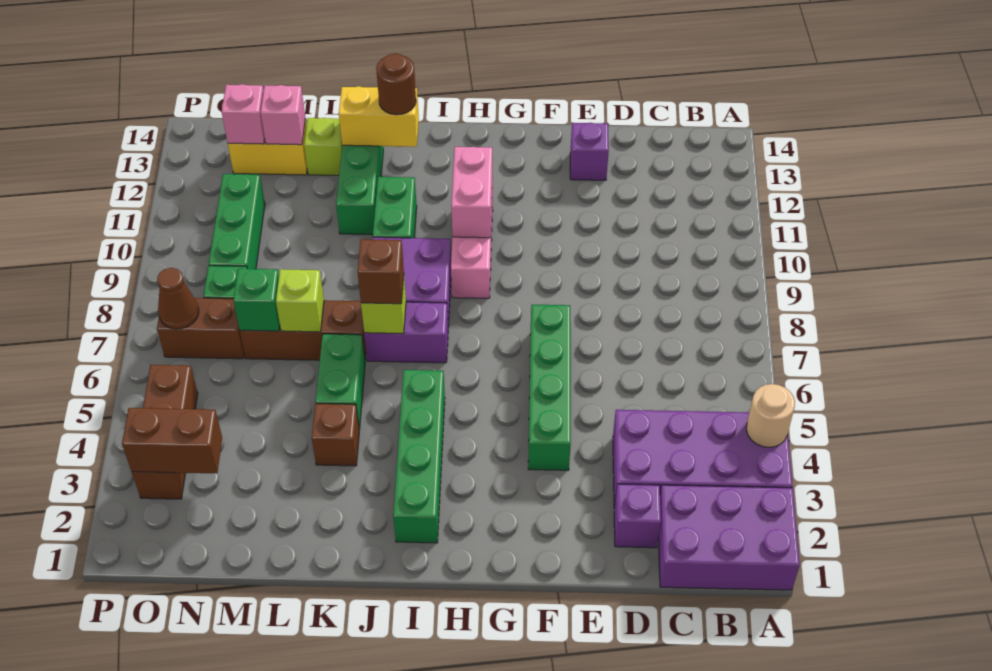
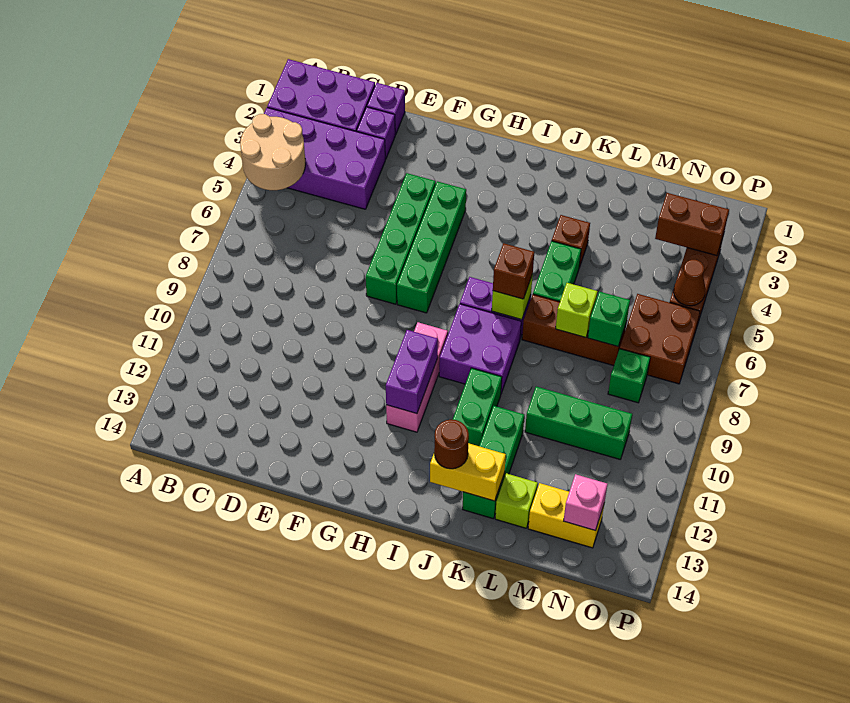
tan 1x1 round brick [746,384,795,447] -> tan 2x2 round brick [240,114,306,190]
purple 1x1 brick [570,123,609,180] -> purple 1x1 brick moved to [367,83,405,135]
pink 1x2 brick [451,147,493,238] -> purple 1x2 brick [386,330,438,414]
green 1x4 brick [393,370,445,543] -> green 1x4 brick moved to [397,181,466,313]
pink 1x1 brick [261,85,305,145] -> none
brown 1x2 brick [157,298,245,359] -> brown 2x2 brick [620,294,700,384]
green 1x3 brick [209,174,265,269] -> green 1x3 brick turned to [525,387,632,460]
brown 1x1 cone [157,268,199,329] -> brown 1x1 cone moved to [673,260,706,306]

